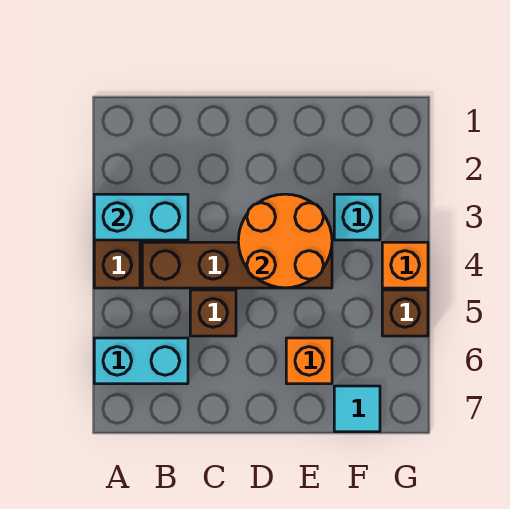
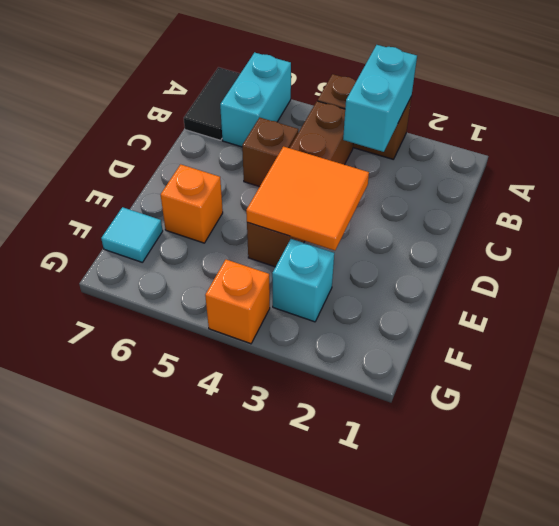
none -> black 1x2 tile [184,67,240,140]
orange 2x2 round brick [238,194,332,288] -> orange 2x2 tile [246,147,369,250]
brown 1x1 brick [382,290,428,336] -> none

